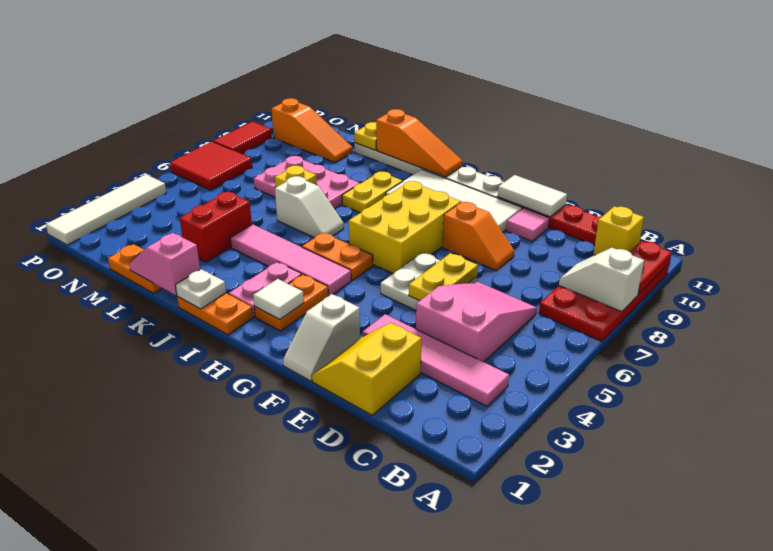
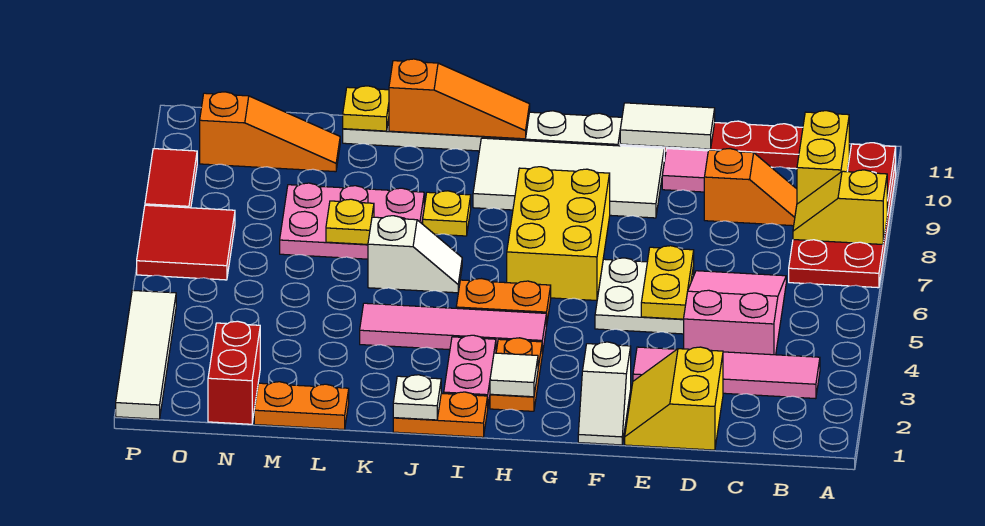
white 1x2 slope [559,248,644,312] -> yellow 1x2 slope [793,170,887,244]
yellow 1x1 brick [594,206,644,255] -> yellow 1x2 brick [797,111,849,204]
orange 1x2 slope [443,202,514,271] -> orange 1x2 slope moved to [704,149,797,226]
yellow 1x2 plate [342,172,403,213] -> yellow 1x1 plate [423,191,471,236]
pink 1x2 slope [129,233,200,295] -> none
red 1x2 brick [180,192,252,262] -> red 1x2 brick moved to [208,321,260,424]

